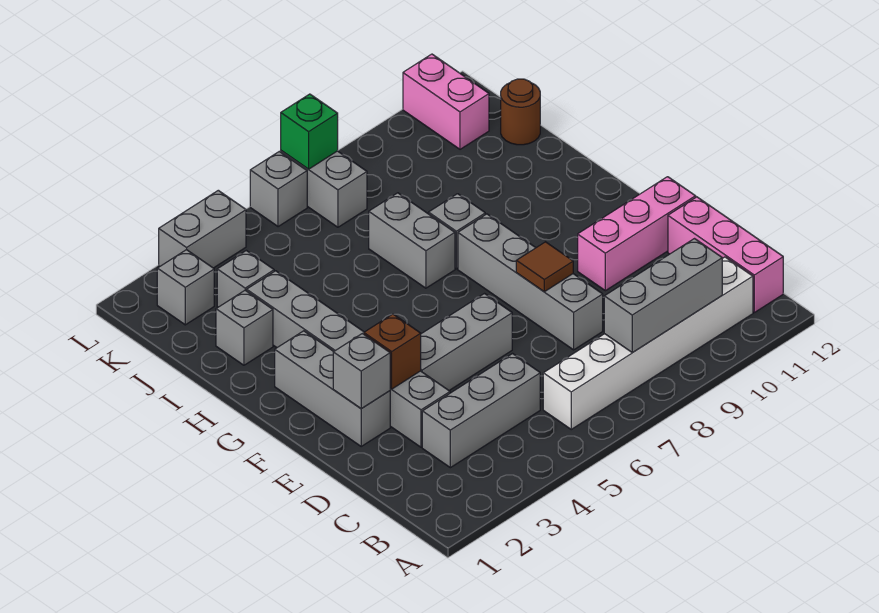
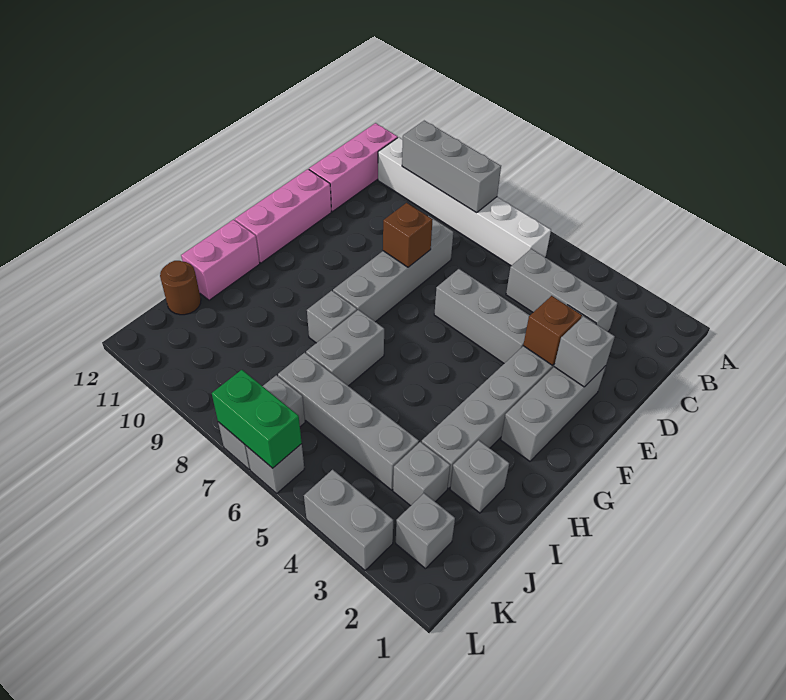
brown 1x1 tile [516,242,573,292] -> brown 1x1 brick [383,203,433,267]
pink 1x3 brick [578,177,696,291] -> pink 1x3 brick turned to [235,169,331,263]
none -> grey 1x4 brick [278,353,419,490]
pink 1x2 brick [403,54,489,149] -> pink 1x2 brick moved to [181,220,260,300]
green 1x1 brick [281,94,338,169] -> green 1x2 brick [212,370,302,468]

